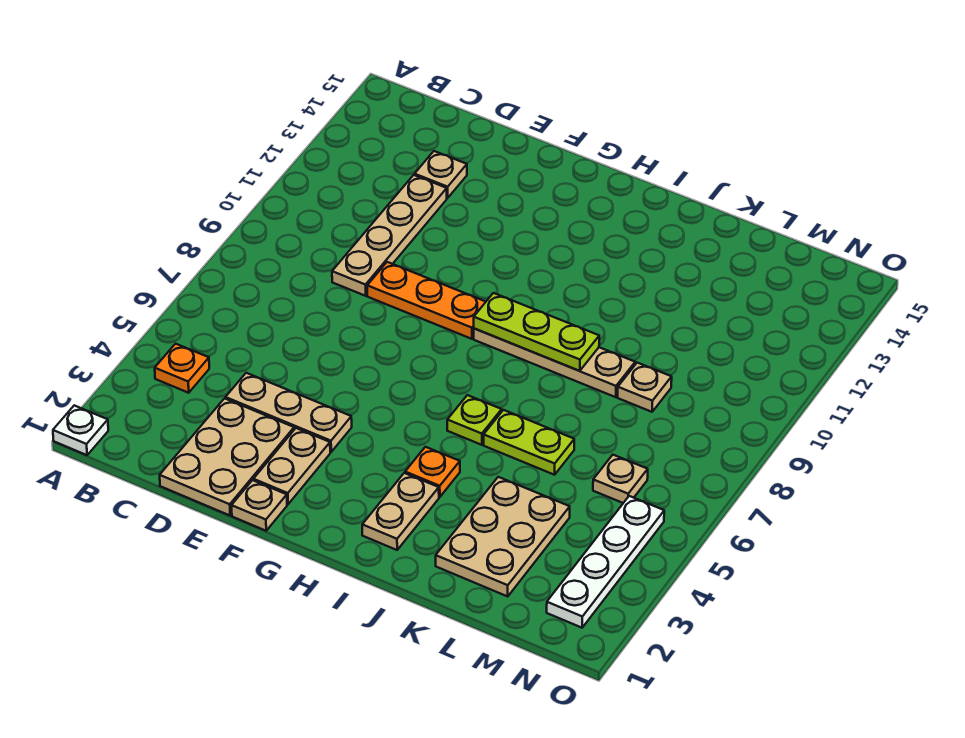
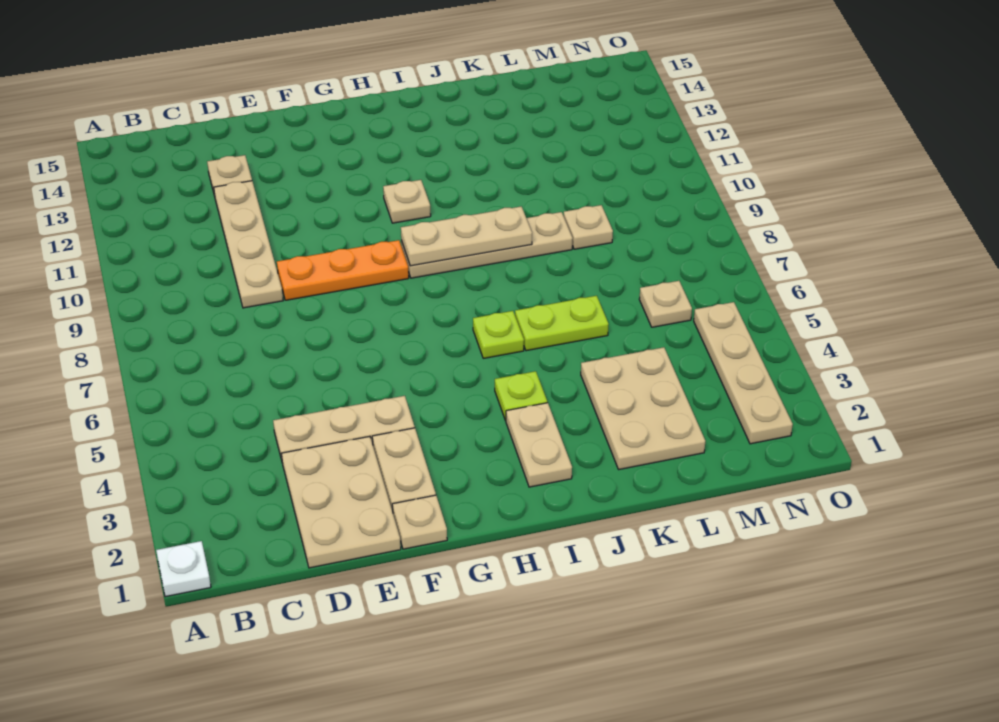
orange 1x1 plate [155,344,209,393] -> none
lime 1x3 plate [474,293,599,371] -> tan 1x3 plate [401,207,532,266]
none -> tan 1x1 plate [383,180,431,223]
orange 1x1 plate [405,447,460,497] -> lime 1x1 plate [495,371,547,421]
white 1x4 plate [547,496,664,628] -> tan 1x4 plate [694,302,793,444]

